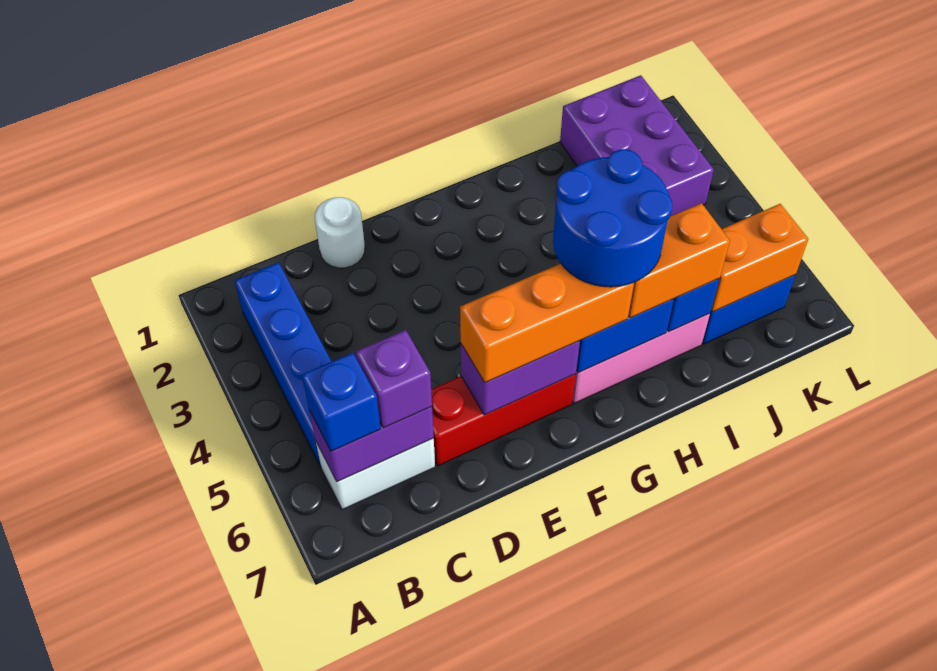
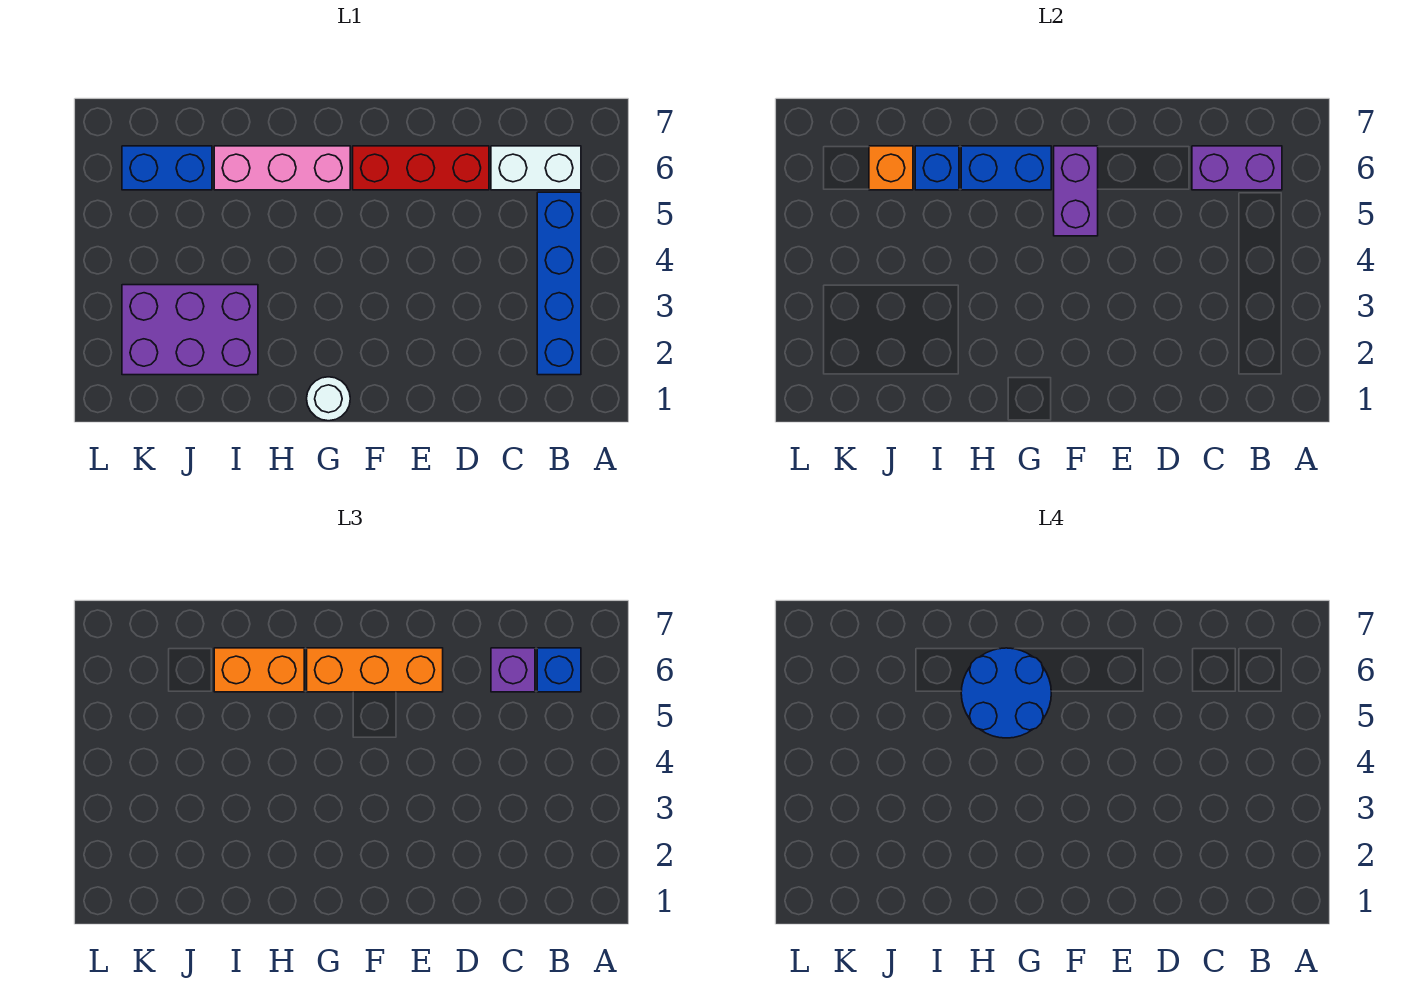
white 1x1 round brick [315,197,365,268] -> white 1x1 round brick moved to [307,377,350,421]
purple 1x2 brick [461,341,580,415] -> purple 1x2 brick turned to [1054,146,1098,236]
purple 2x3 brick [560,75,714,216] -> purple 2x3 brick turned to [122,285,258,375]
orange 1x2 brick [711,204,808,312] -> orange 1x1 brick [869,146,913,190]

